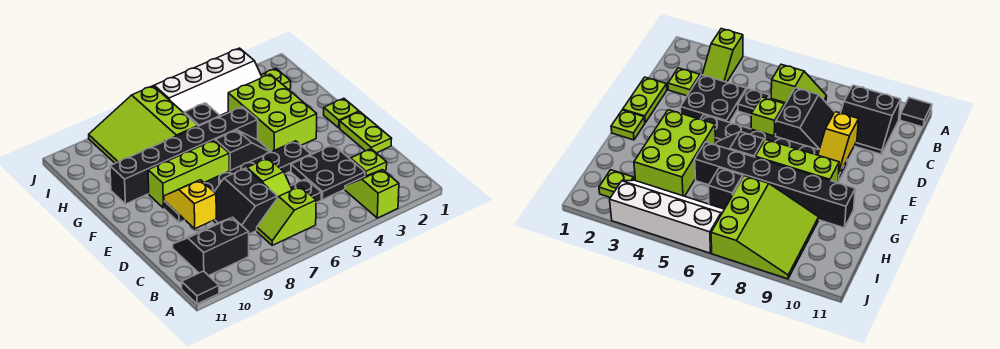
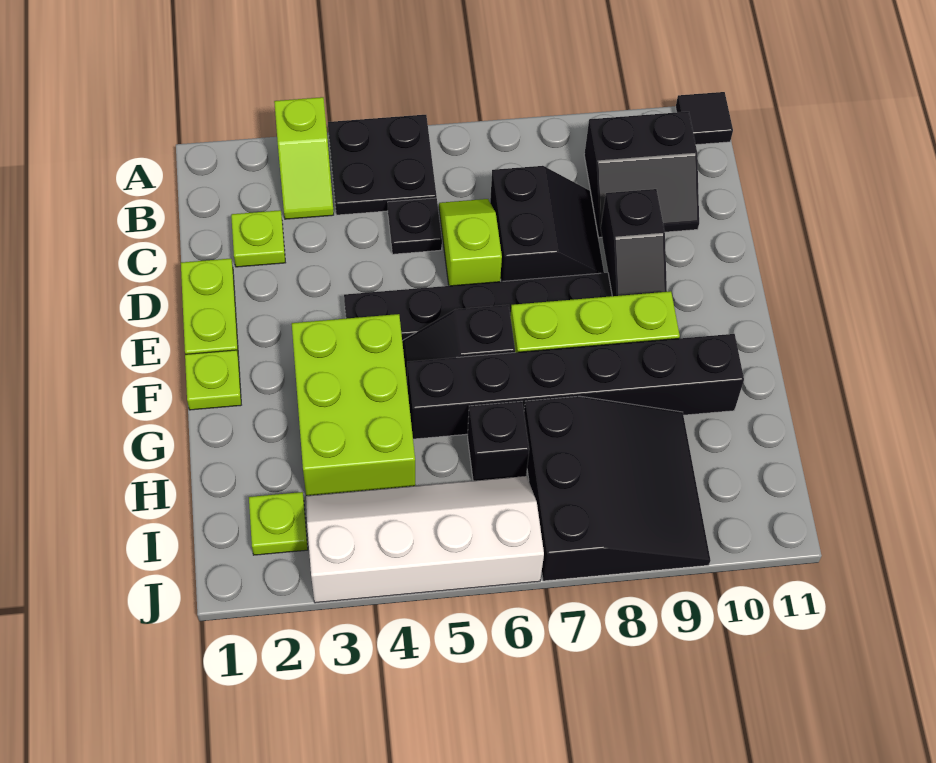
lime 1x2 slope [257,186,316,245] -> none
black 2x2 plate [291,145,365,200] -> black 2x2 plate moved to [328,115,437,215]
yellow 1x2 slope [164,180,216,229] -> black 1x2 slope [601,189,667,296]
lime 3x3 slope [89,86,198,163] -> black 3x3 slope [524,396,710,581]

